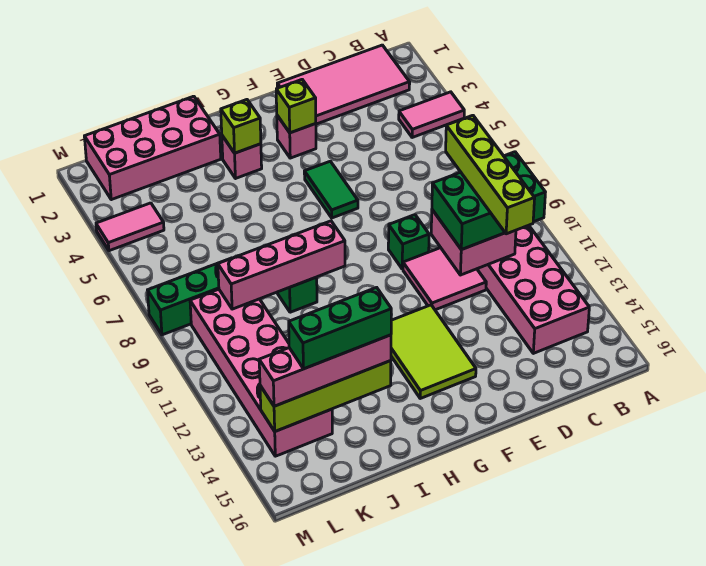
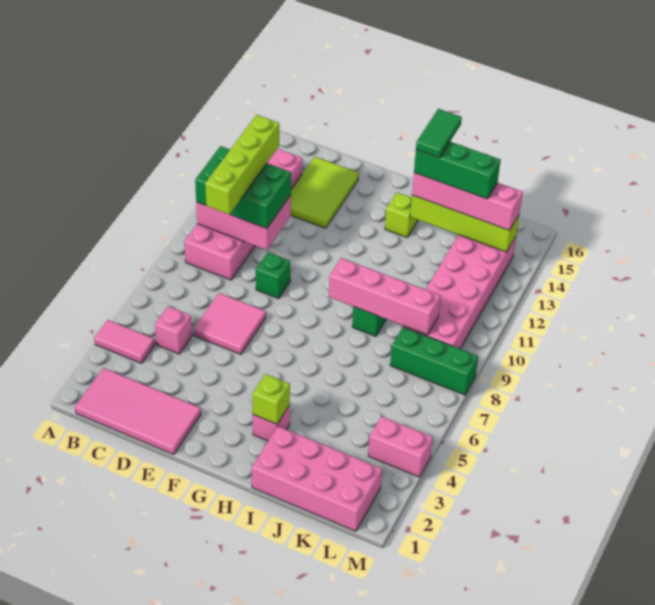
pink 2x2 brick [431,210,516,275] -> pink 2x3 brick [196,195,291,250]
pink 2x2 tile [403,248,486,310] -> pink 2x2 tile moved to [194,293,266,354]
pink 1x1 brick [277,116,316,158] -> pink 1x1 brick moved to [155,306,192,354]
lime 1x1 brick [276,80,316,133] -> lime 1x1 brick moved to [385,192,418,237]
green 1x2 tile [304,161,358,218] -> green 1x2 tile moved to [416,109,462,158]
lime 2x3 tile [391,305,476,398] -> lime 2x3 tile moved to [291,157,359,228]
pink 1x2 tile [96,203,164,251] -> pink 1x2 brick [368,416,433,477]

